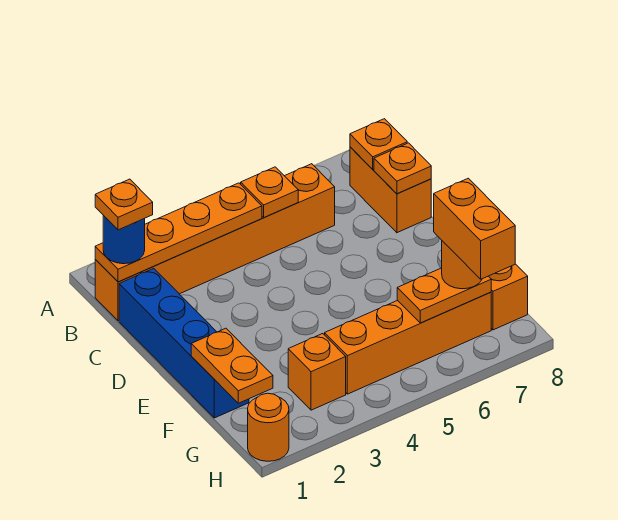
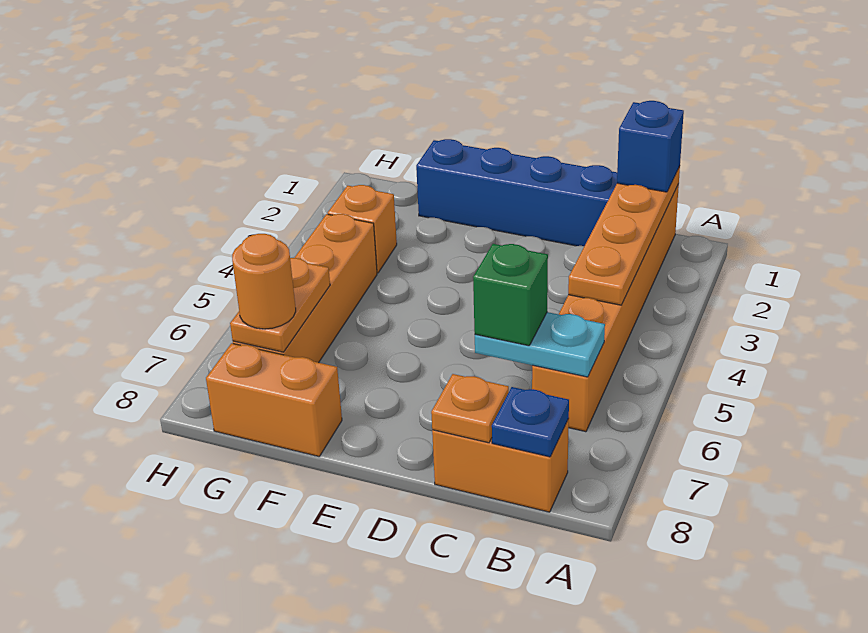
blue 1x1 round brick [103,215,145,264] -> blue 1x1 brick [617,101,684,192]
orange 1x1 plate [95,179,153,230] -> none
orange 1x1 plate [241,167,298,218] -> none
none -> cyan 1x2 plate [475,312,605,377]
orange 1x1 plate [350,119,407,169] -> blue 1x1 plate [492,387,569,457]
none -> green 1x1 brick [473,244,548,346]
orange 1x2 plate [191,328,273,403] -> none
orange 1x2 brick [434,178,515,279] -> none
orange 1x1 round brick [248,393,289,461] -> none

